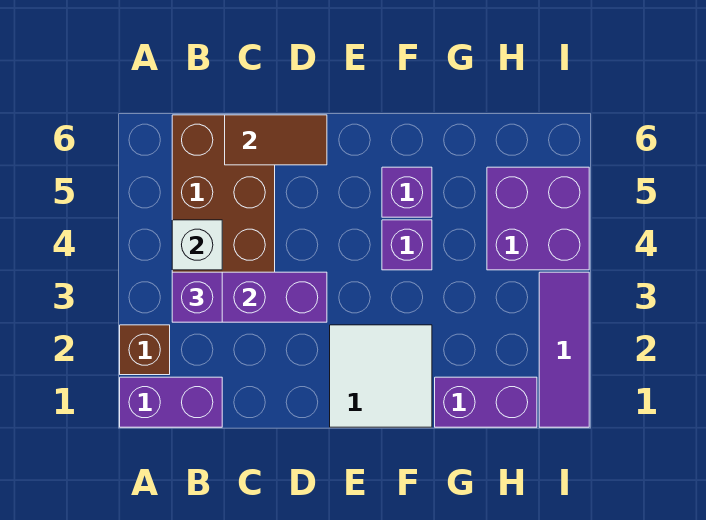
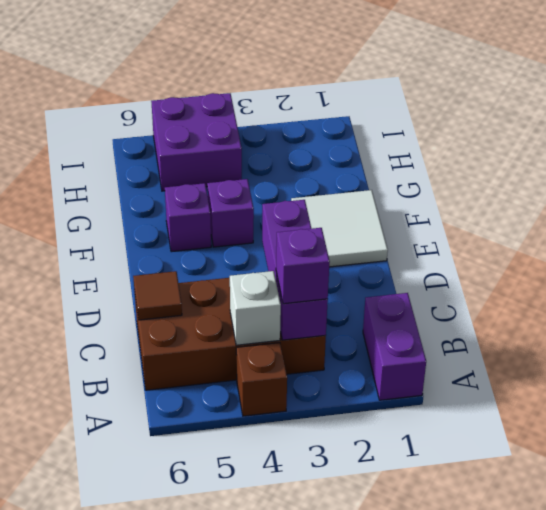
brown 1x1 brick [120,325,170,375] -> brown 1x1 brick moved to [236,343,287,416]
brown 1x2 tile [225,115,327,165] -> brown 1x1 tile [133,271,182,320]
purple 1x2 brick [435,377,537,427] -> none
purple 1x3 tile [539,272,589,427] -> none

